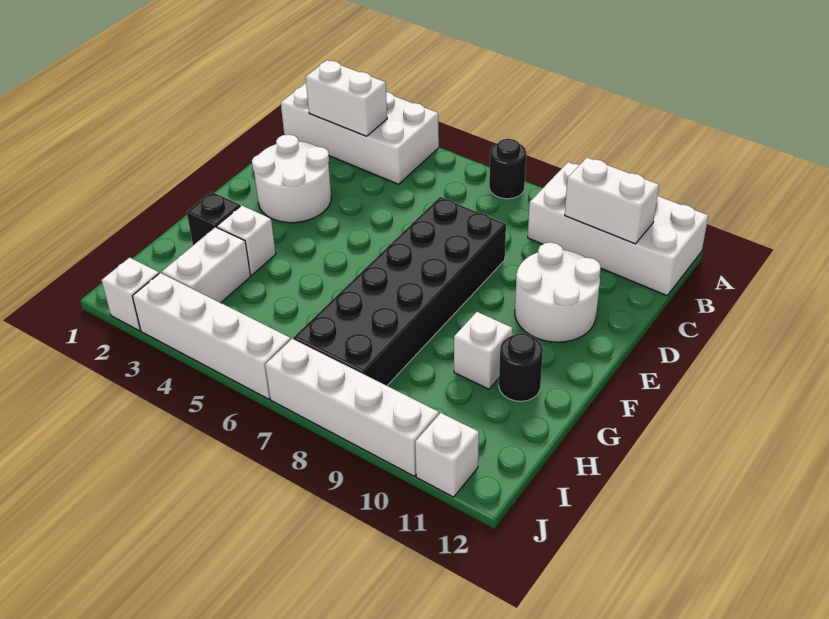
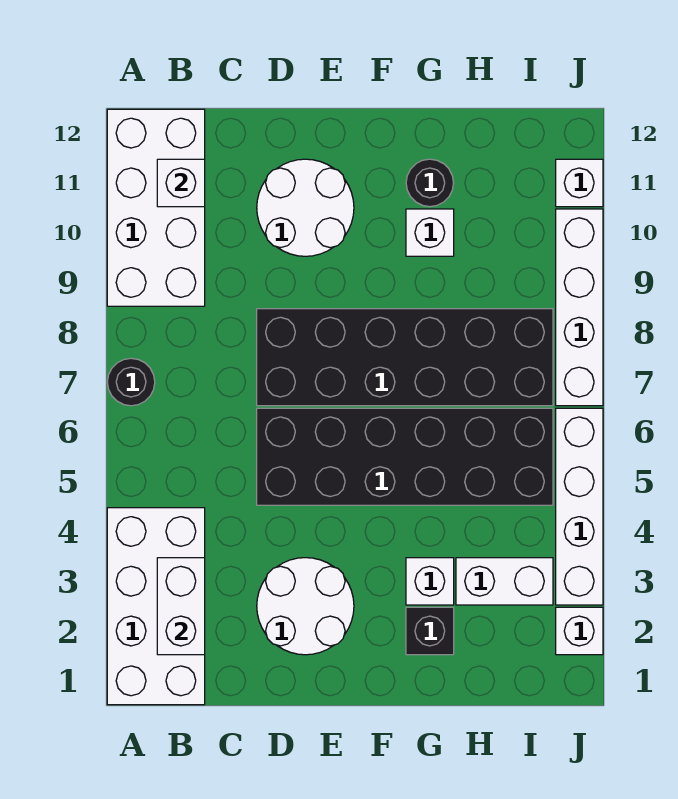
white 1x2 brick [565,158,659,244] -> white 1x1 brick [157,159,205,207]
none -> black 2x6 brick [257,408,553,505]

